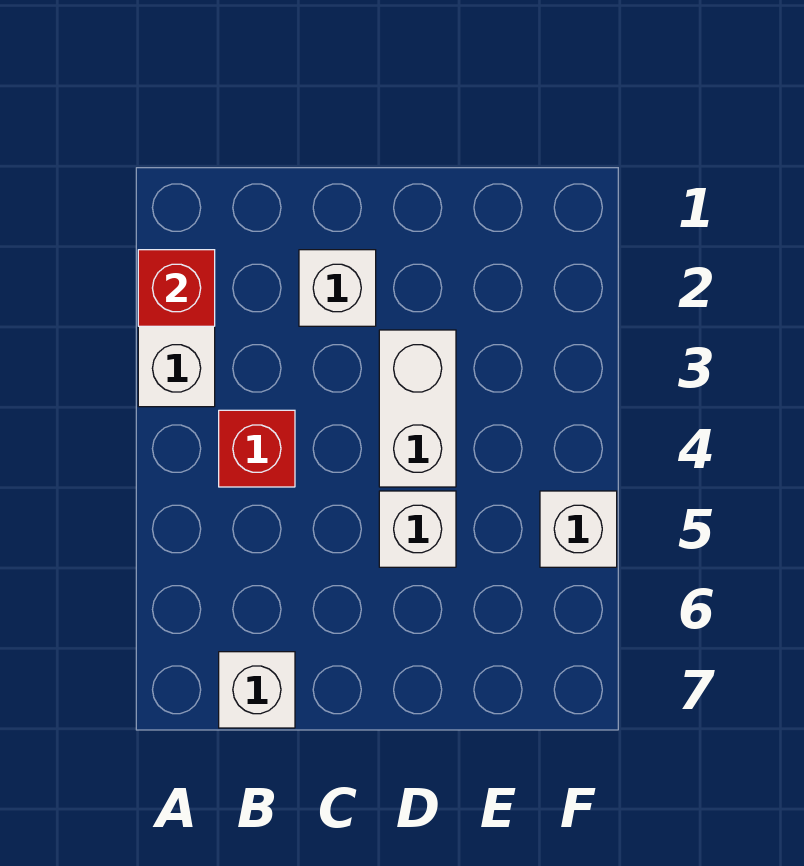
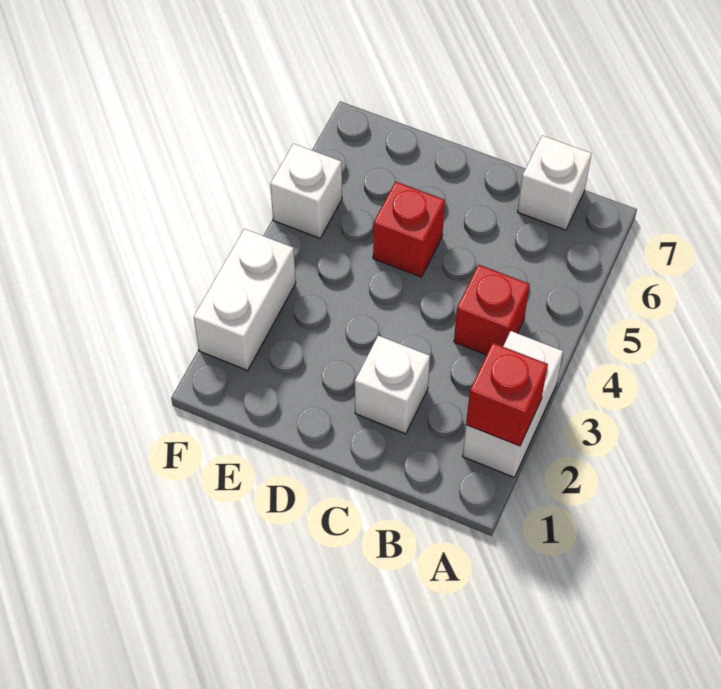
white 1x2 brick [379,330,456,487] -> white 1x2 brick moved to [194,229,296,370]
white 1x1 brick [379,491,456,567] -> red 1x1 brick [373,181,445,277]

